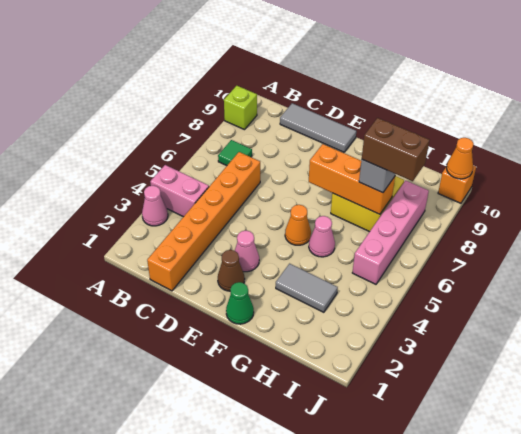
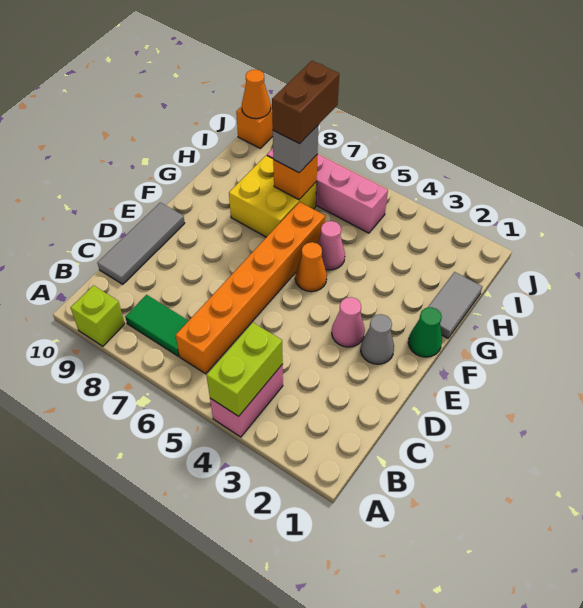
pink 1x1 cone [142,186,168,226] -> none
none -> lime 1x2 brick [206,323,283,416]
green 1x1 tile [218,140,252,166] -> green 1x2 tile [125,295,188,356]
orange 1x6 brick [147,152,260,291] -> orange 1x6 brick turned to [176,202,325,374]
brown 1x1 cone [218,250,245,291] -> grey 1x1 cone [361,314,394,364]
orange 1x3 brick [309,144,395,214] -> orange 1x1 brick [273,154,318,200]
grey 1x2 tile [276,264,338,312] -> grey 1x2 tile moved to [427,272,482,338]

